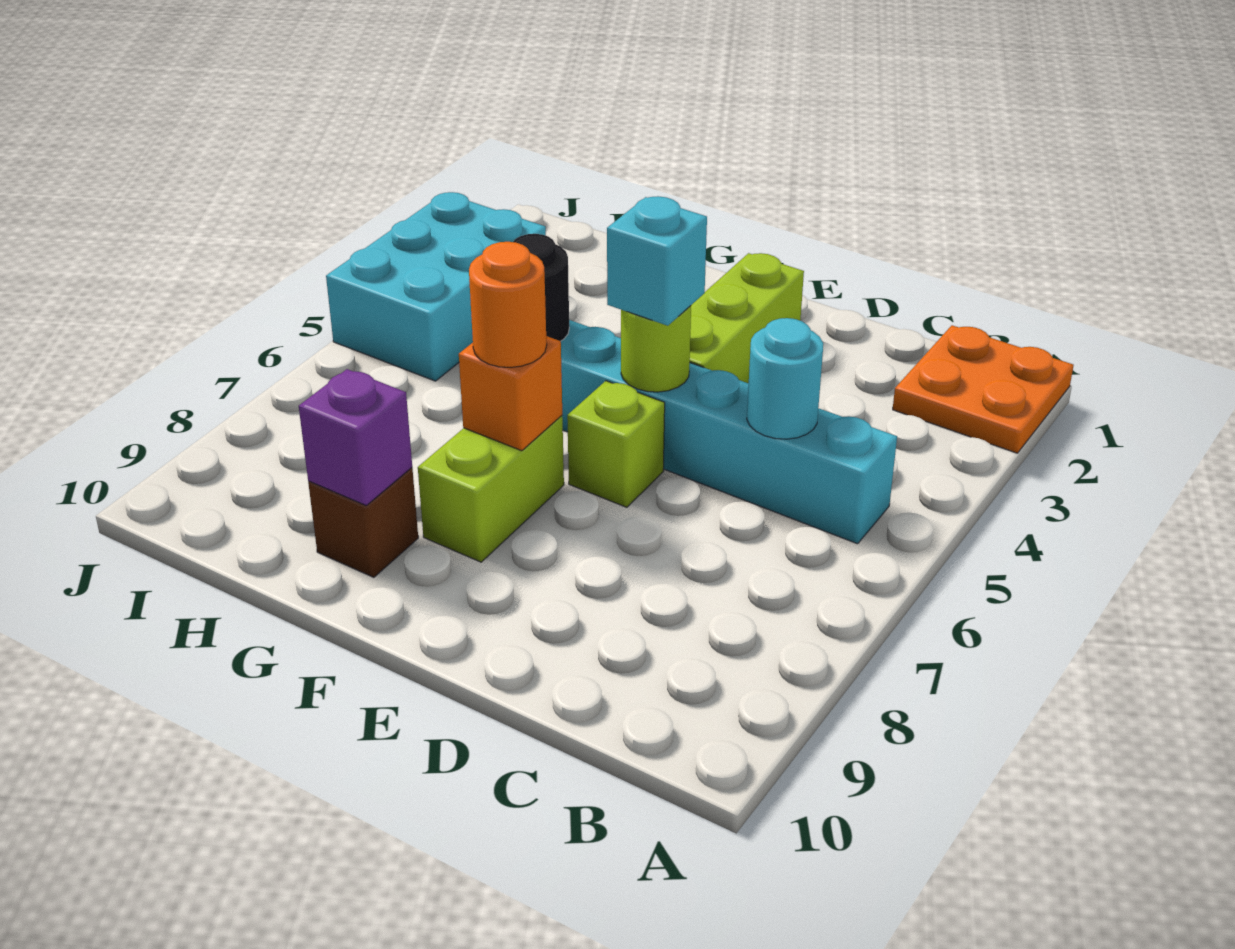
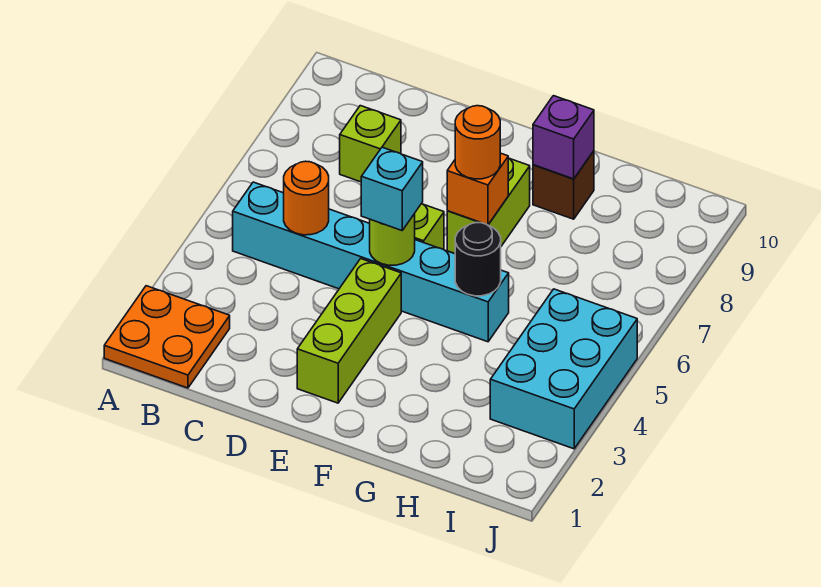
cyan 1x1 round brick [747,318,823,439] -> orange 1x1 round brick [284,161,329,235]
none -> lime 1x1 brick [340,106,401,182]

